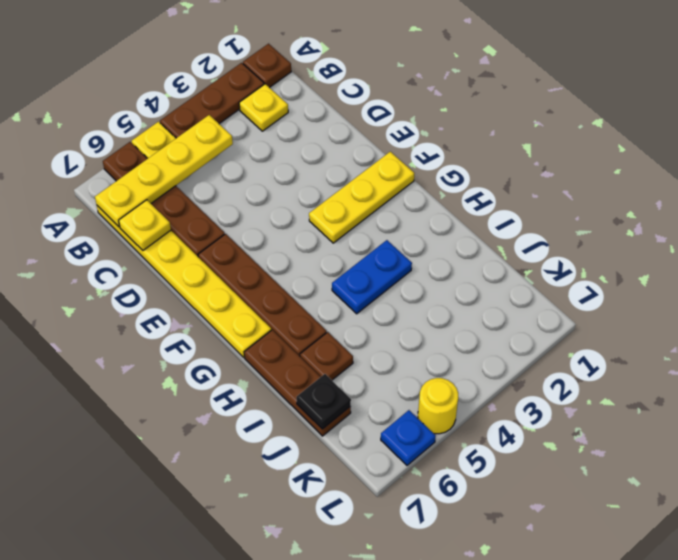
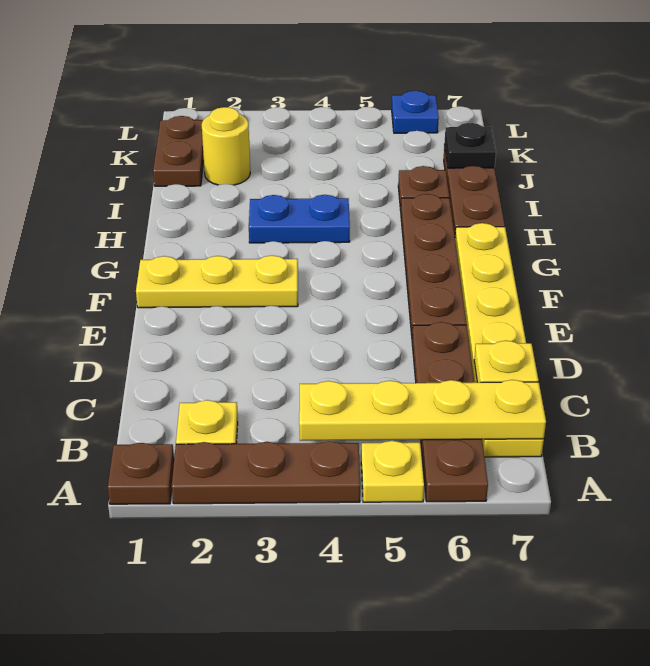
none -> brown 1x2 plate [153,116,204,186]
yellow 1x1 round brick [418,378,458,434] -> yellow 1x1 round brick moved to [202,107,250,185]

